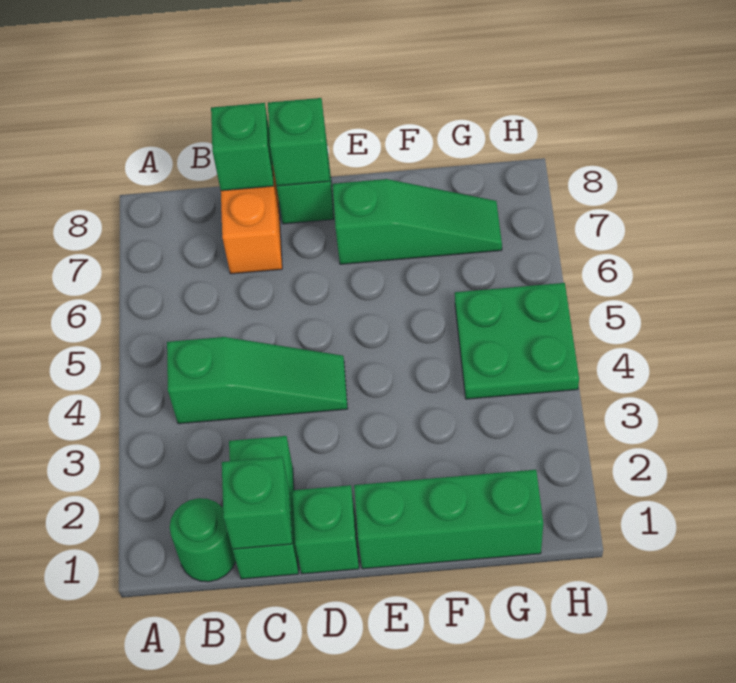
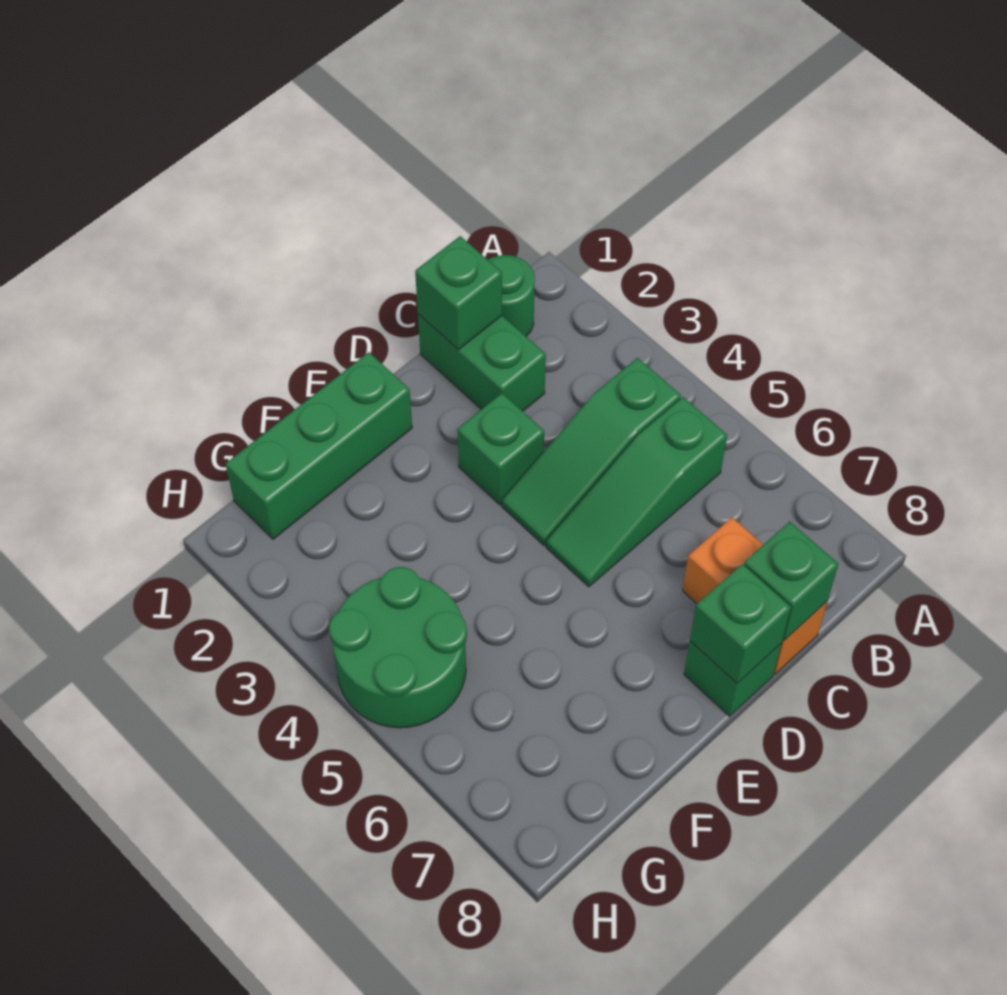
green 1x1 brick [292,485,359,574] -> green 1x1 brick moved to [457,393,544,505]
green 1x3 slope [332,179,502,264] -> green 1x3 slope moved to [546,397,727,587]
green 2x2 plate [455,283,579,399] -> green 2x2 round brick [329,567,467,728]

